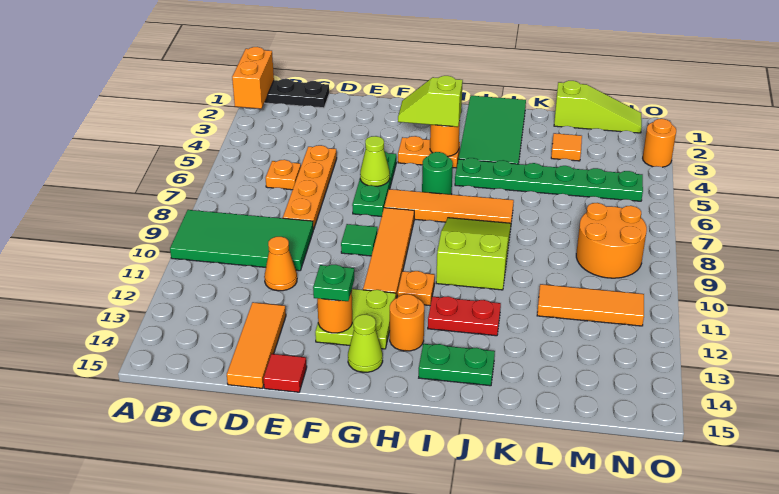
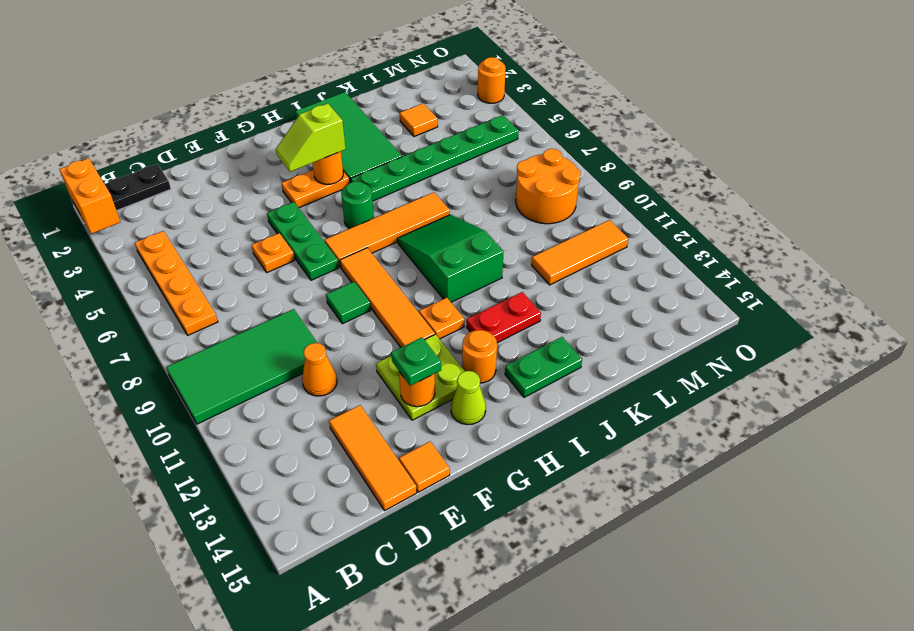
orange 1x1 plate [266,160,301,190] -> orange 1x1 plate moved to [252,233,295,272]
orange 1x4 plate [283,145,337,230] -> orange 1x4 plate moved to [135,231,218,335]
red 1x1 tile [263,354,307,392] -> orange 1x1 tile [399,442,450,492]
lime 1x1 cone [360,136,390,186] -> none
lime 2x3 slope [436,218,511,290] -> green 2x3 slope [397,215,504,302]
lime 1x3 slope [554,81,642,133] -> none

